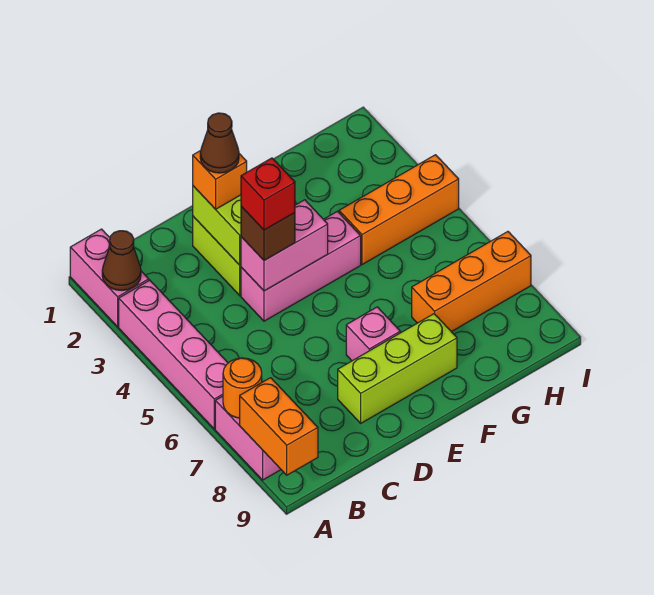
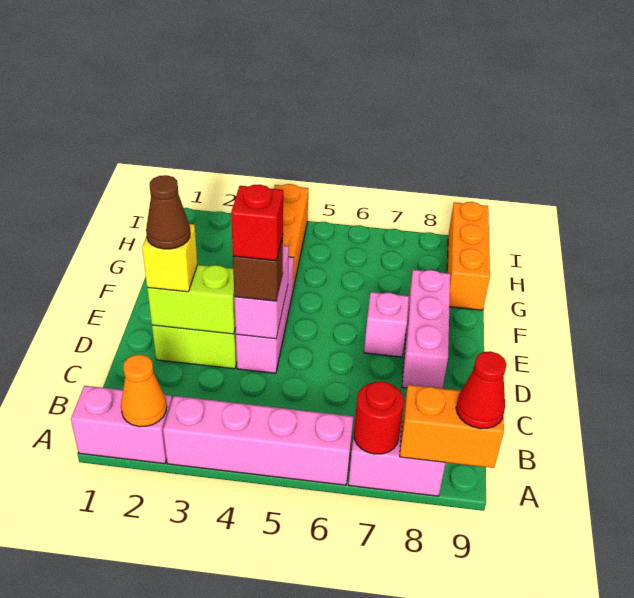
brown 1x1 cone [102,231,141,291] -> orange 1x1 cone [121,355,167,427]
orange 1x1 round brick [223,358,262,418] -> red 1x1 round brick [354,381,404,454]
none -> red 1x1 cone [456,351,507,429]
orange 1x1 brick [193,151,247,209] -> yellow 1x1 brick [142,224,197,292]
lime 1x3 brick [338,314,457,423] -> pink 1x3 brick [402,270,450,389]
orange 1x3 brick [412,232,531,332] -> orange 1x3 brick moved to [447,202,490,310]

